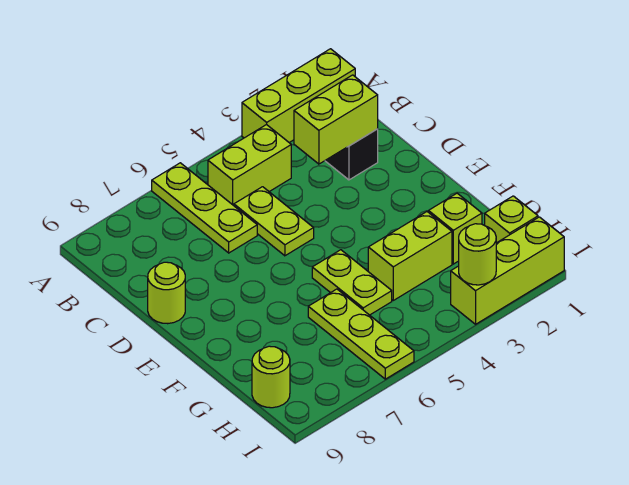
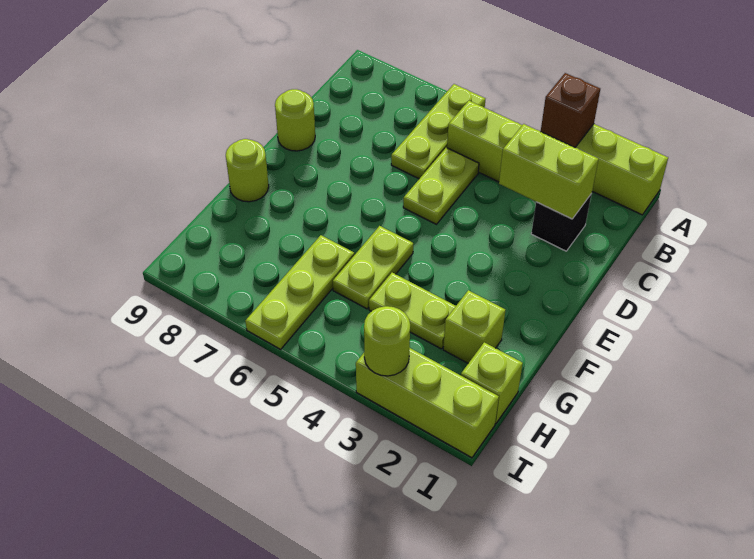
none -> brown 1x1 brick [541,73,600,147]
lime 1x2 brick [368,212,452,300] -> lime 1x2 plate [369,273,456,349]
lime 1x1 round brick [252,346,290,408] -> lime 1x1 round brick moved to [226,139,269,202]

